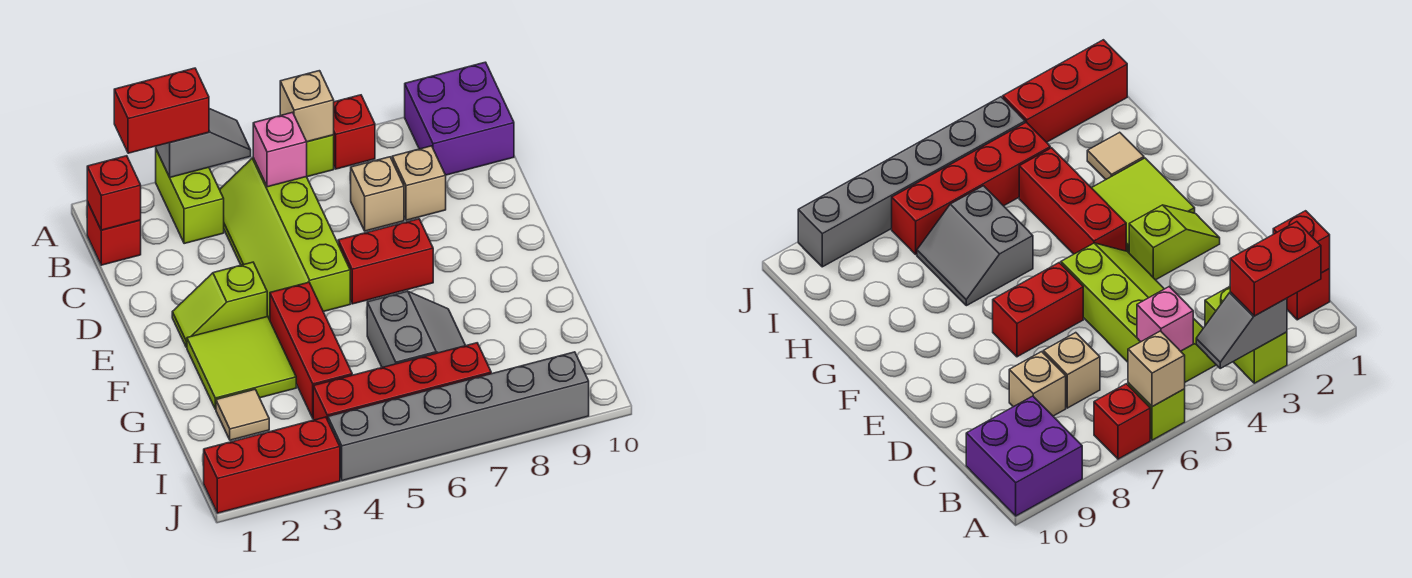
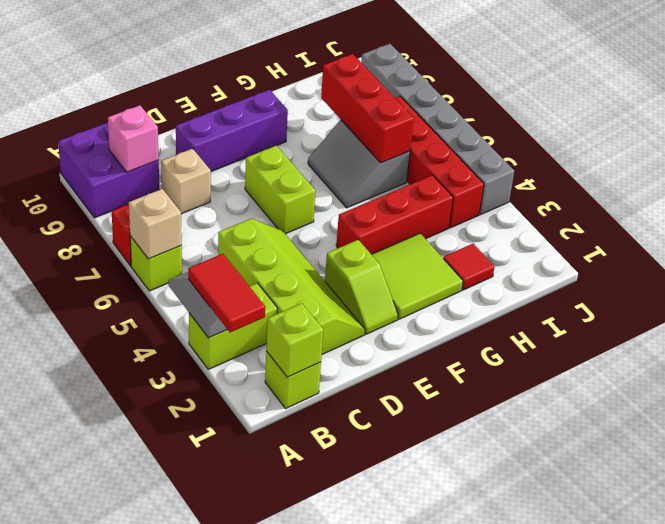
red 1x2 brick [114,68,209,153] -> red 1x2 tile [188,254,265,332]
red 1x1 brick [87,202,141,265] -> lime 1x1 brick [265,351,321,408]
red 1x1 brick [87,156,141,230] -> lime 1x1 brick [266,303,323,377]
lime 2x4 slope [220,158,350,320] -> lime 2x4 slope turned to [218,218,365,354]
pink 1x1 brick [253,112,307,187] -> pink 1x1 brick moved to [108,105,159,172]
tan 1x1 brick [351,157,404,231] -> none
none -> purple 1x3 brick [176,90,288,171]
red 1x2 brick [338,219,433,304] -> lime 1x2 brick [245,146,315,234]
grey 2x2 slope [367,291,466,367] -> grey 2x2 slope turned to [308,120,410,208]
tan 1x1 tile [216,390,269,440] -> red 1x1 tile [443,244,494,290]
red 1x3 brick [204,417,340,513] -> red 1x3 brick moved to [321,54,414,163]

